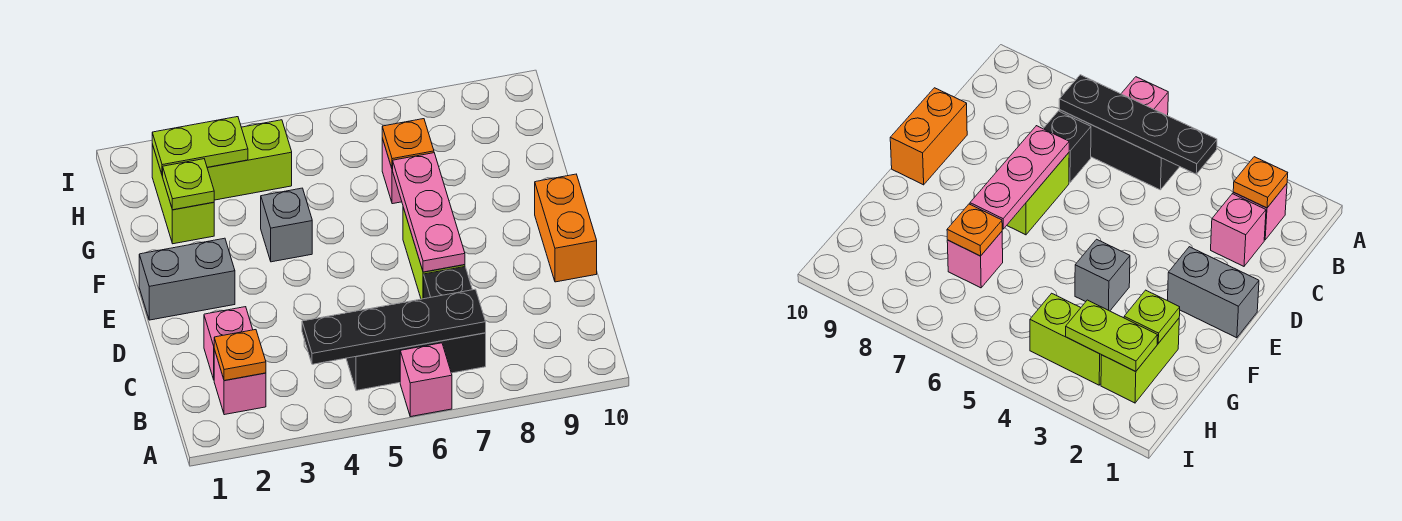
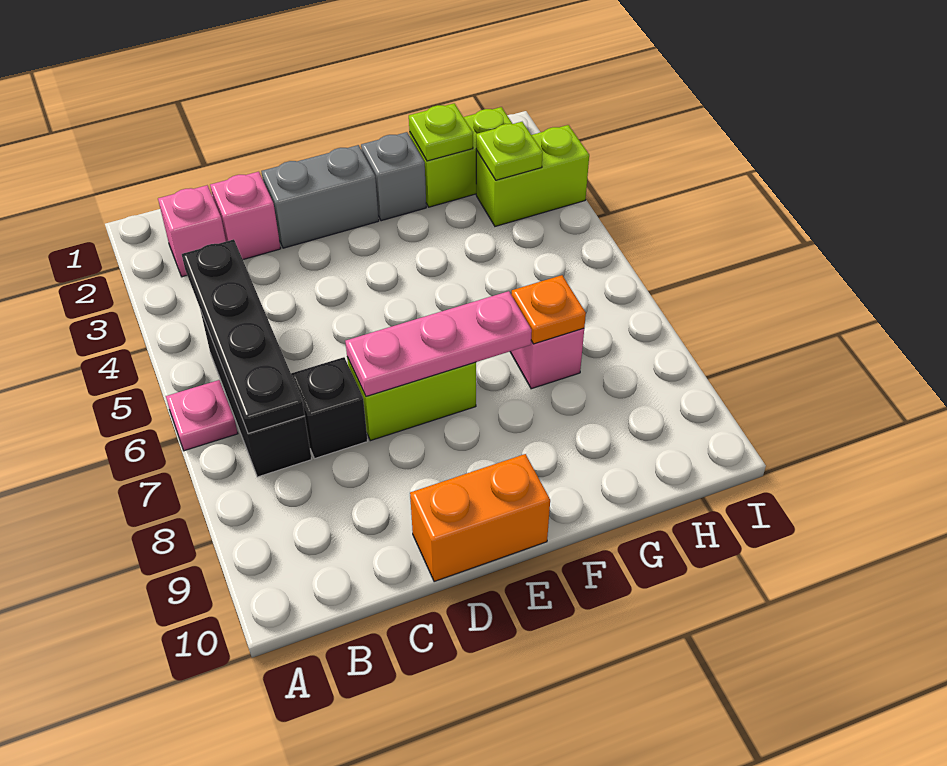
pink 1x1 brick [400,343,452,417] -> pink 1x1 plate [166,380,238,451]
orange 1x1 plate [214,330,266,381] -> none
grey 1x2 brick [139,238,235,320] -> grey 1x2 brick turned to [261,145,379,248]
grey 1x1 brick [261,188,312,262] -> grey 1x1 brick moved to [361,132,426,221]
lime 1x2 plate [152,117,248,176] -> lime 1x1 plate [476,122,543,180]
lime 1x2 brick [207,120,292,200] -> lime 1x2 brick turned to [476,125,589,226]

